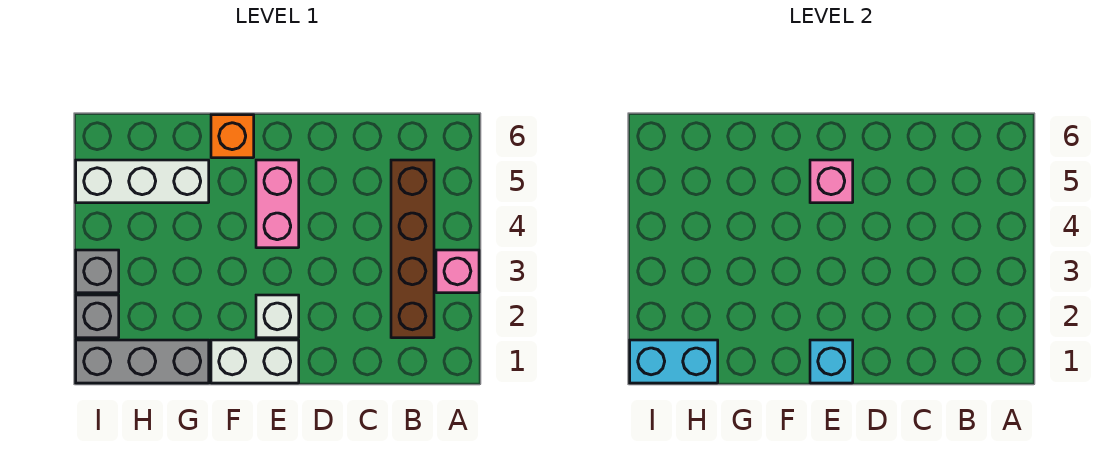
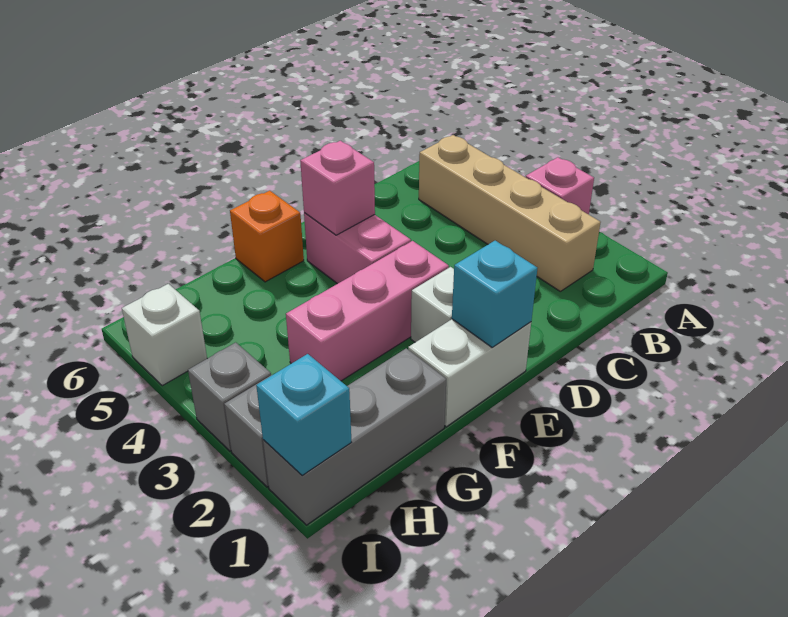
brown 1x4 brick [391,160,434,338] -> tan 1x4 brick [419,135,601,291]
none -> pink 1x3 brick [286,241,449,381]
white 1x3 brick [76,160,209,203] -> white 1x1 brick [122,284,207,386]
cyan 1x2 brick [630,340,718,383] -> cyan 1x1 brick [256,354,351,476]

